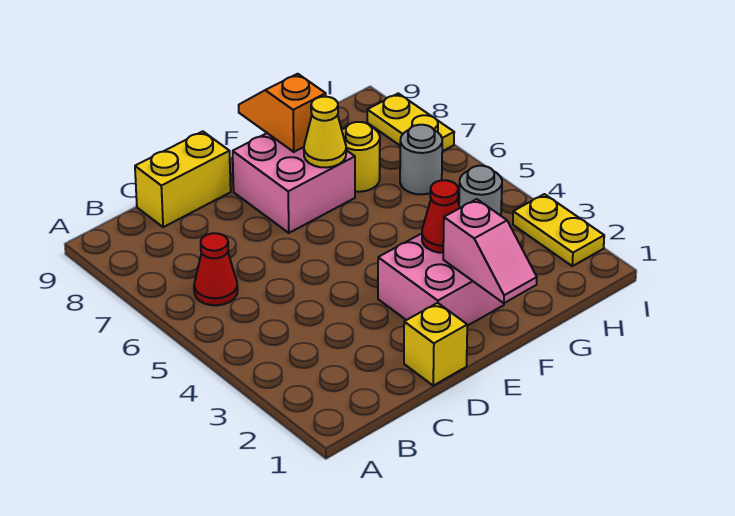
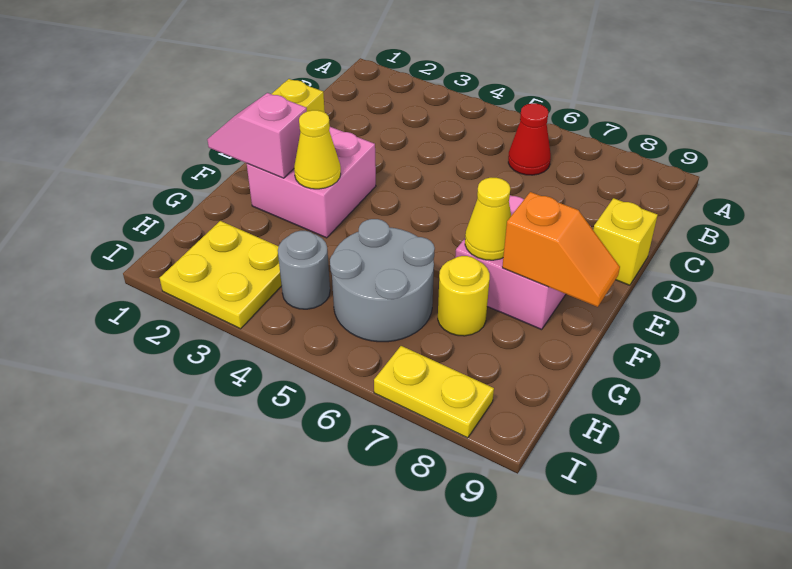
yellow 1x2 brick [135,131,231,227] -> yellow 1x1 brick [593,198,658,285]
red 1x1 cone [422,180,460,253] -> yellow 1x1 cone [294,110,341,189]
grey 1x1 round brick [400,125,442,194] -> grey 2x2 round brick [330,219,435,342]
yellow 1x2 plate [513,194,604,266] -> yellow 2x2 plate [160,221,282,329]

